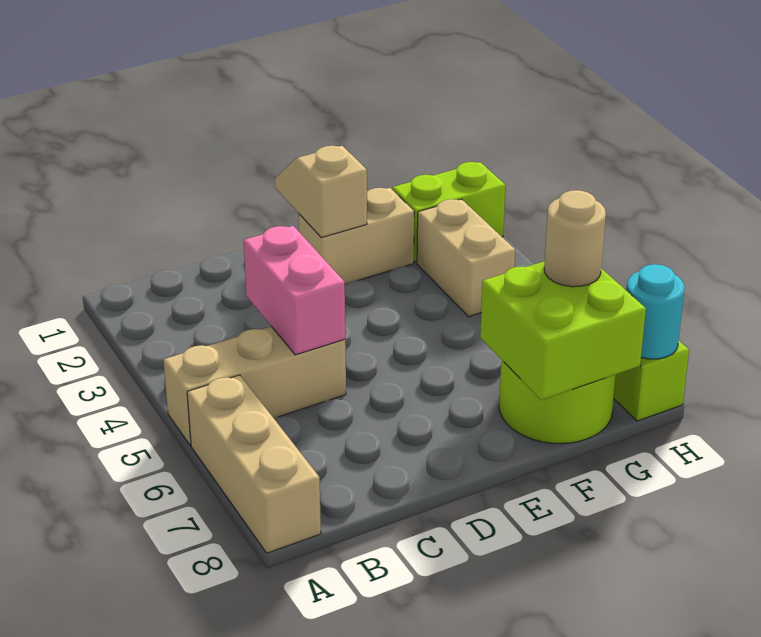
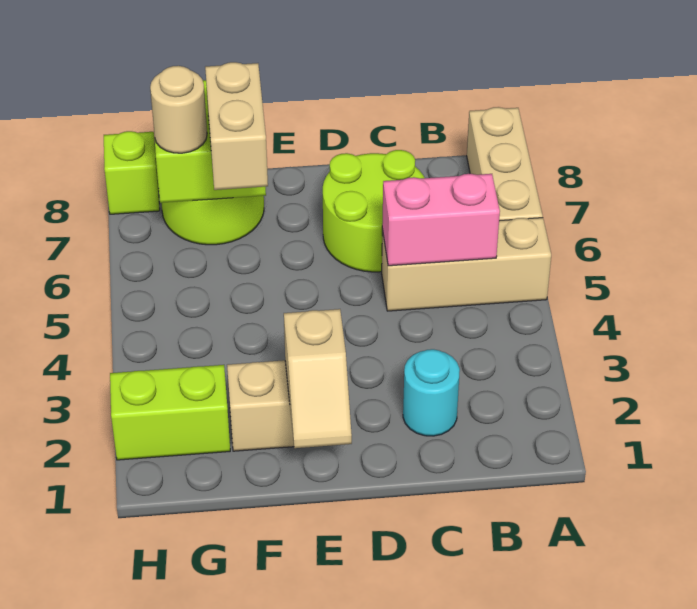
pink 1x2 brick [244,226,345,355] -> pink 1x2 brick turned to [382,174,500,266]
none -> lime 2x2 round brick [323,150,424,272]
tan 1x2 brick [417,199,515,317] -> tan 1x2 brick moved to [205,62,268,190]
cyan 1x1 round brick [626,264,685,359] -> cyan 1x1 round brick moved to [403,349,460,436]

